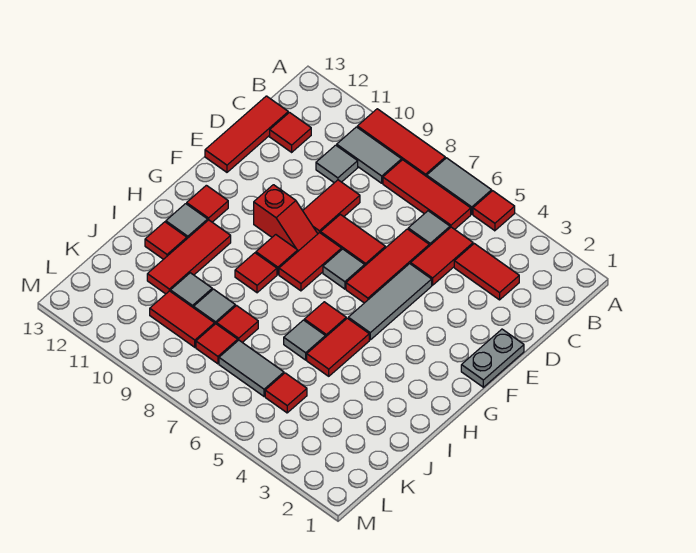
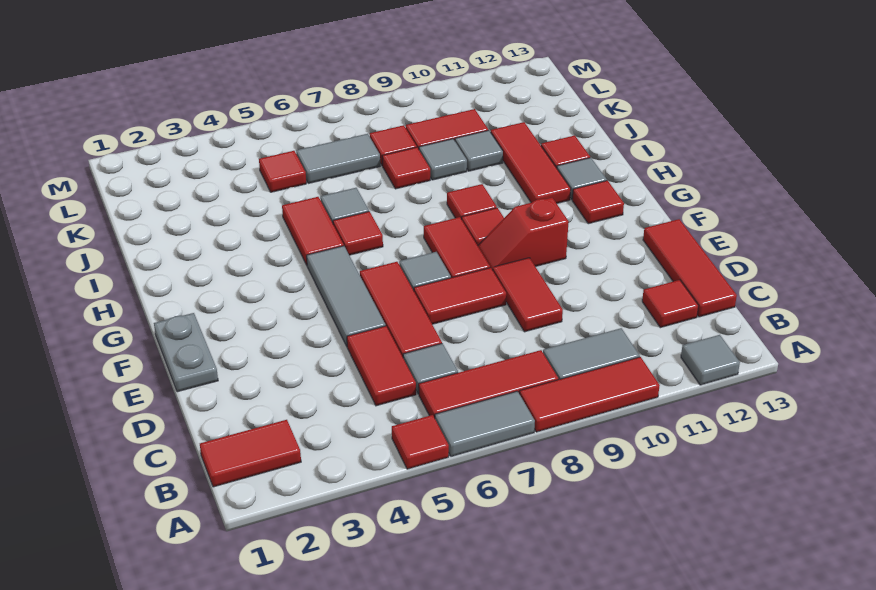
red 1x2 tile [454,244,519,300] -> red 1x2 tile moved to [200,420,301,487]
grey 1x1 tile [316,145,358,183] -> grey 1x1 tile moved to [681,335,740,385]

